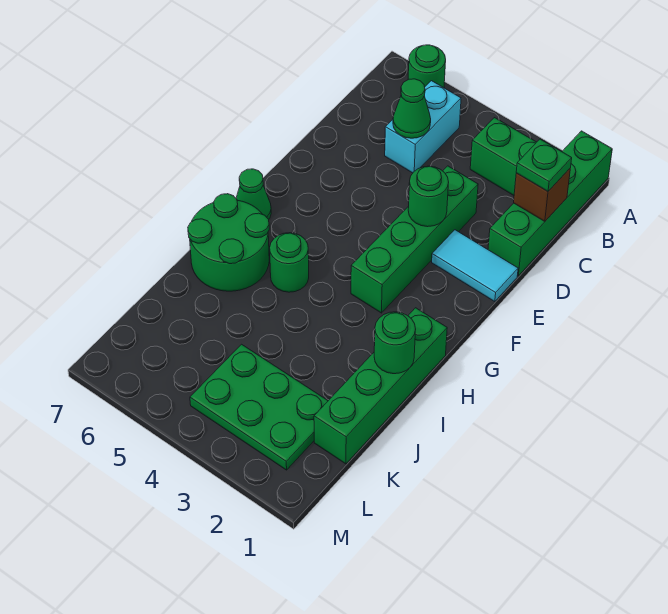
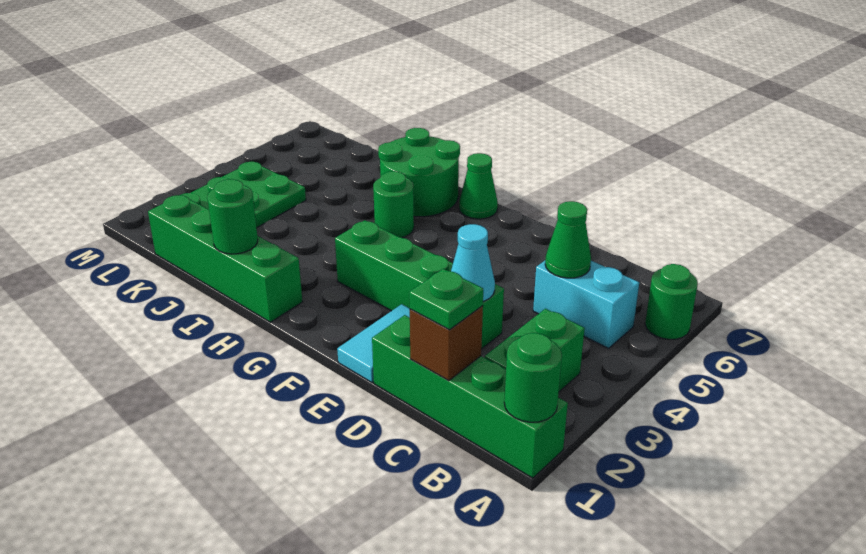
none -> cyan 1x1 cone [451,224,495,301]
green 1x1 round brick [408,166,449,227] -> green 1x1 round brick moved to [504,333,562,422]

